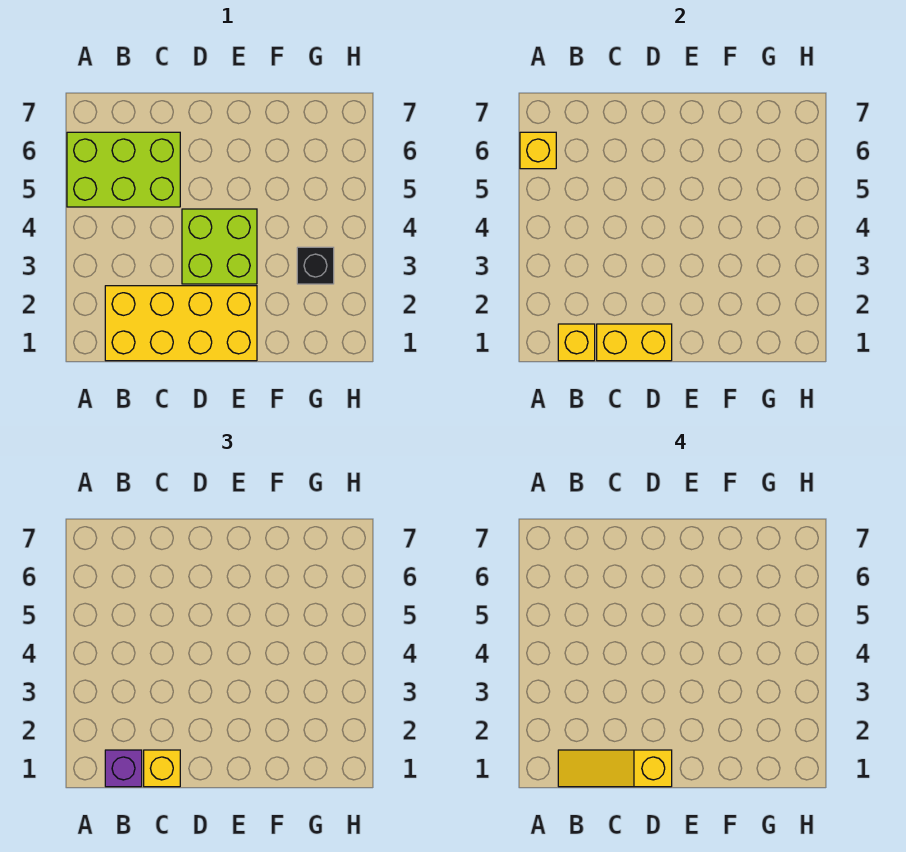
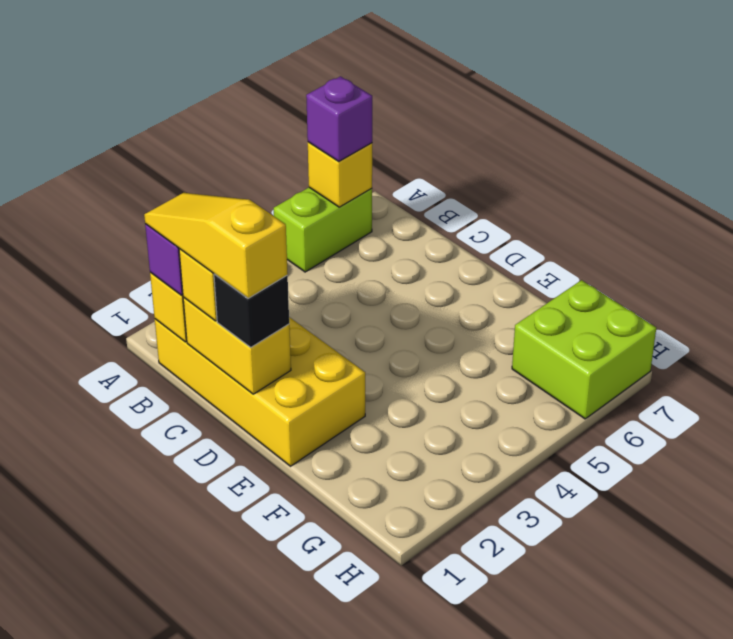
lime 2x3 brick [67,132,180,207] -> lime 1x2 brick [274,188,372,272]
none -> purple 1x1 brick [306,76,372,162]
lime 2x2 brick [182,209,257,284] -> lime 2x2 brick moved to [512,280,656,419]
black 1x1 brick [297,247,334,284] -> black 1x1 brick moved to [214,274,289,347]

